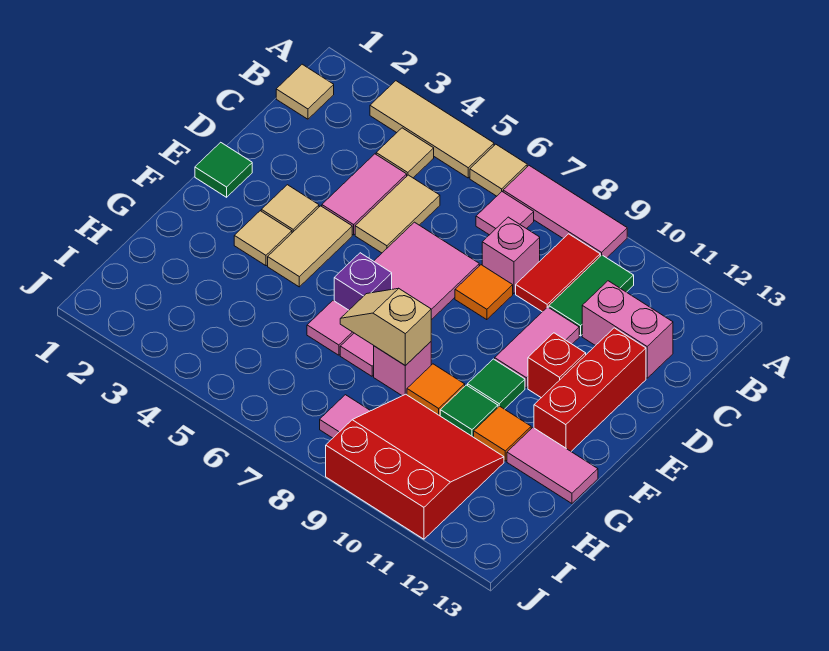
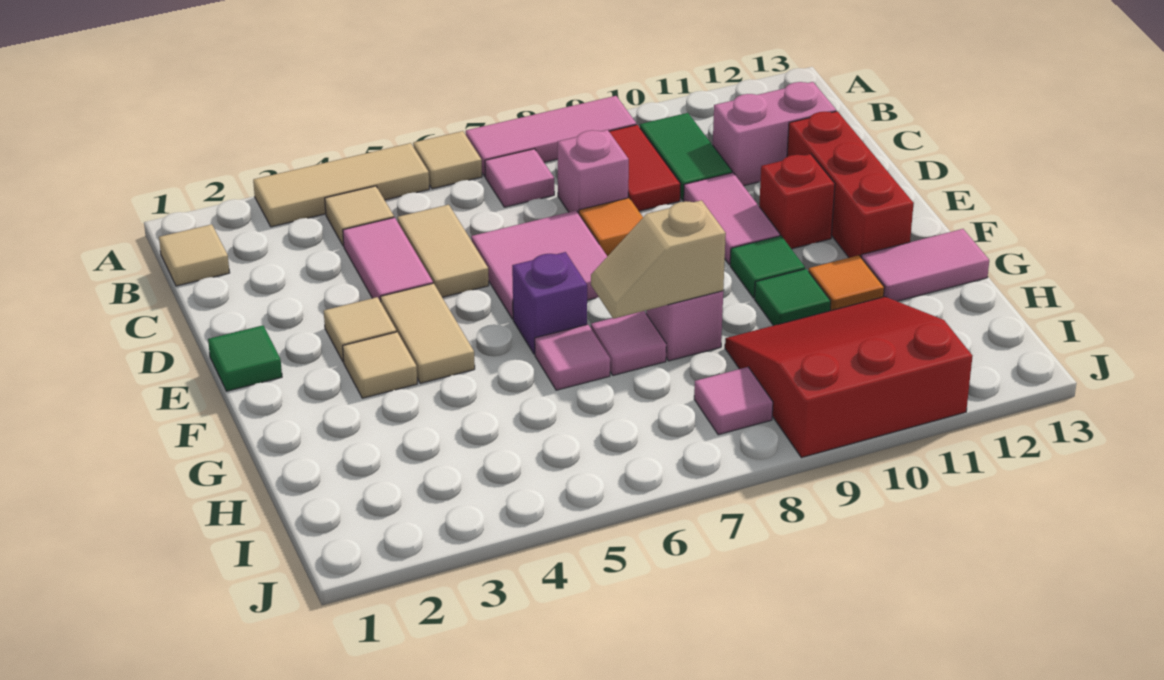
orange 1x1 tile [407,364,465,416] -> none

